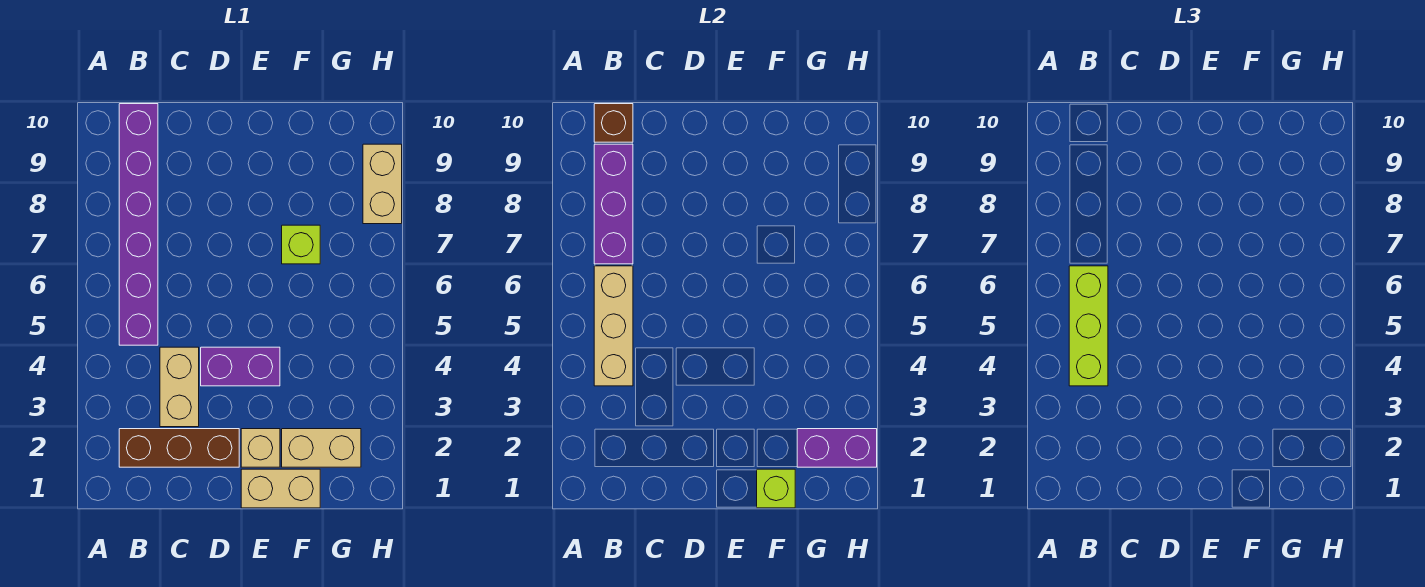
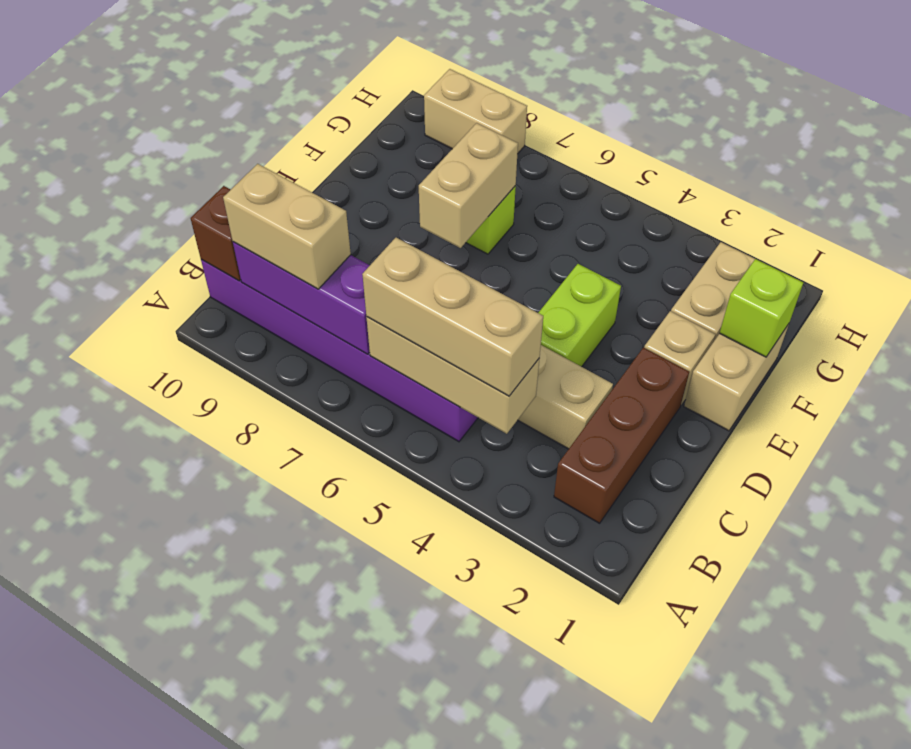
lime 1x3 brick [1069,266,1108,386] -> tan 1x3 brick [362,238,543,396]
none -> tan 1x2 brick [223,164,351,289]
purple 1x2 brick [201,347,280,386] -> lime 1x2 brick [539,264,621,367]
none -> tan 1x2 brick [419,123,518,248]
purple 1x2 brick [797,429,877,467] -> none

